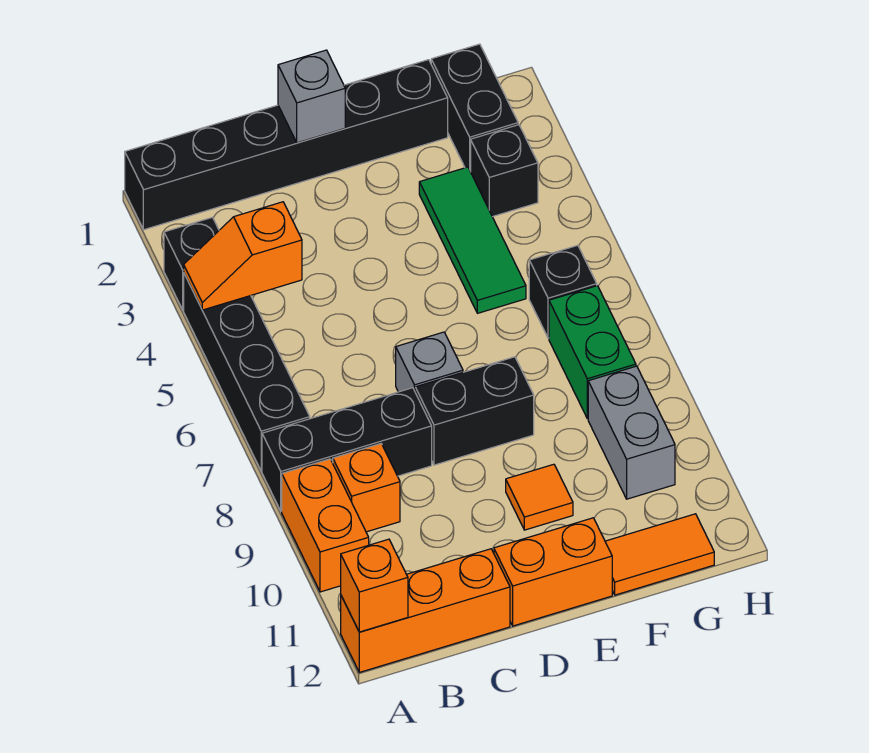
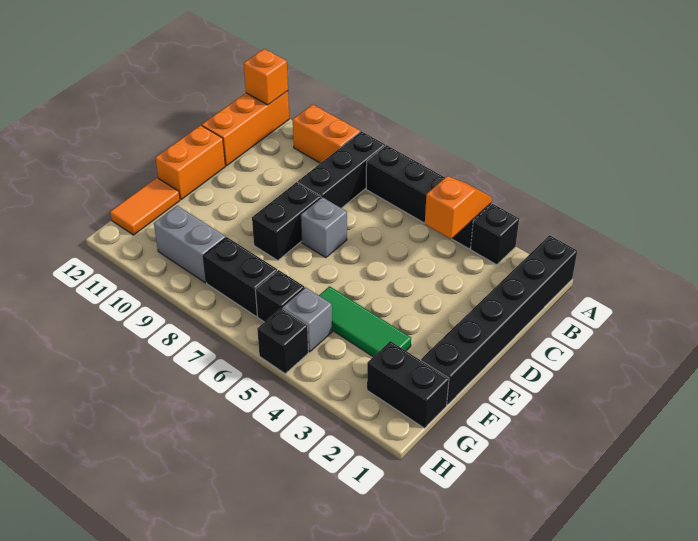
orange 1x1 brick [333,444,400,532] -> none
grey 1x1 brick [278,50,345,143] -> grey 1x1 brick moved to [282,287,332,352]
orange 1x1 tile [506,464,573,530] -> none
black 1x1 brick [471,125,538,217] -> black 1x1 brick moved to [257,308,308,374]
green 1x2 brick [549,286,636,419] -> black 1x2 brick [203,237,277,316]

